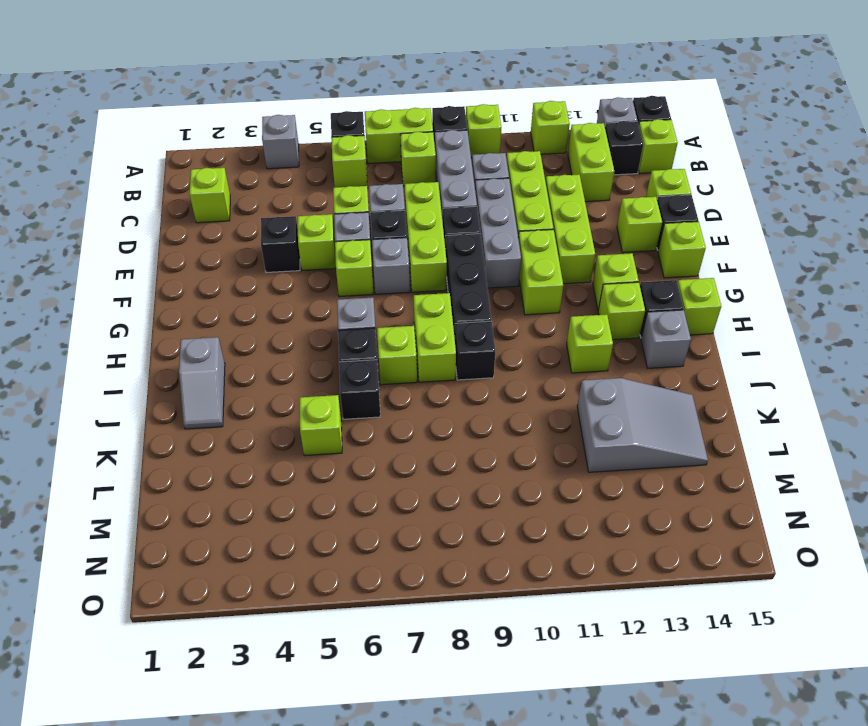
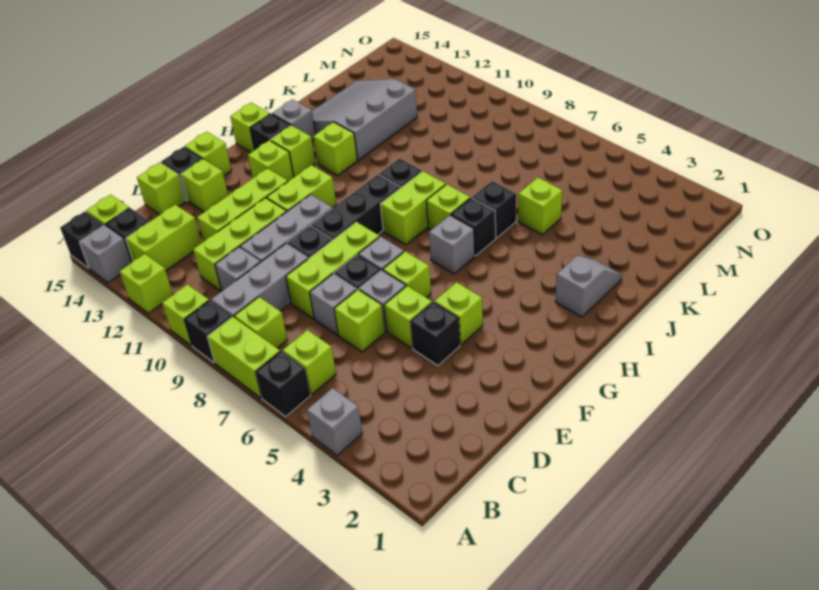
lime 1x1 brick [189,168,230,223] -> lime 1x1 brick moved to [434,282,483,345]
grey 2x3 slope [577,378,708,472] -> grey 3x3 slope [312,79,417,160]

